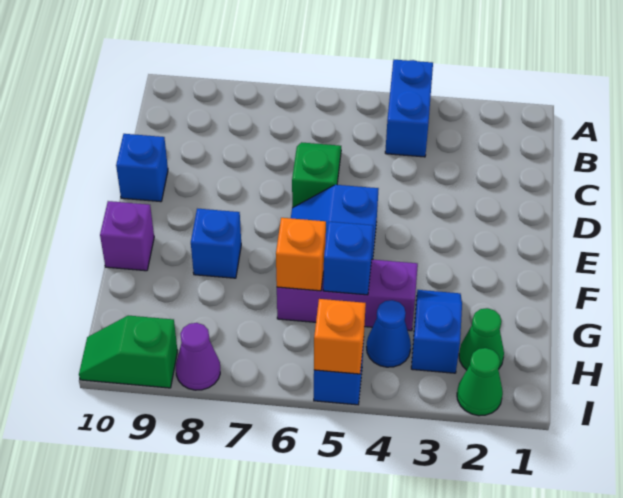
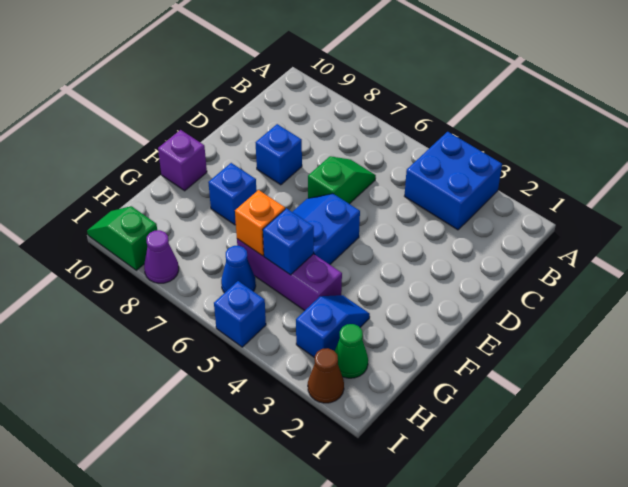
blue 1x2 brick [385,60,433,157] -> blue 2x2 brick [405,132,502,230]
blue 1x1 brick [116,134,168,202] -> blue 1x1 brick moved to [256,124,302,185]
blue 1x1 cone [367,300,411,367] -> blue 1x1 cone moved to [221,246,256,293]
green 1x1 cone [457,348,503,416] -> brown 1x1 cone [308,348,344,403]
orange 1x1 brick [314,299,366,374] -> none

